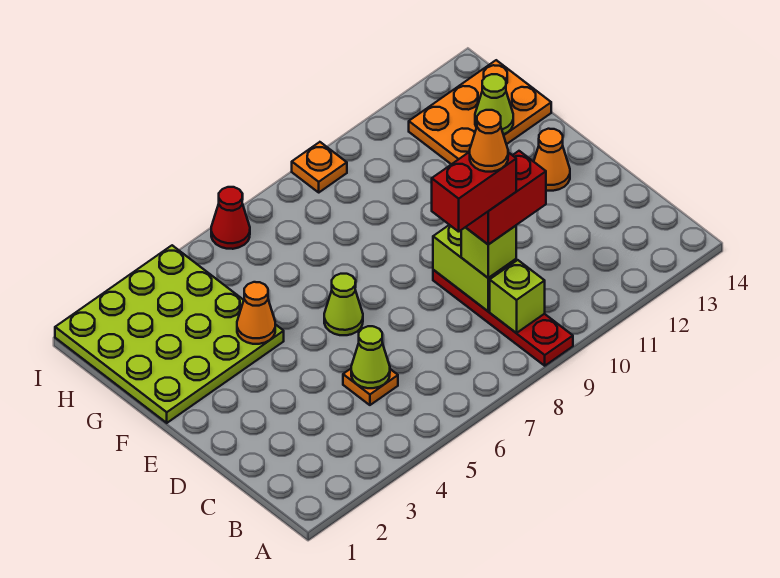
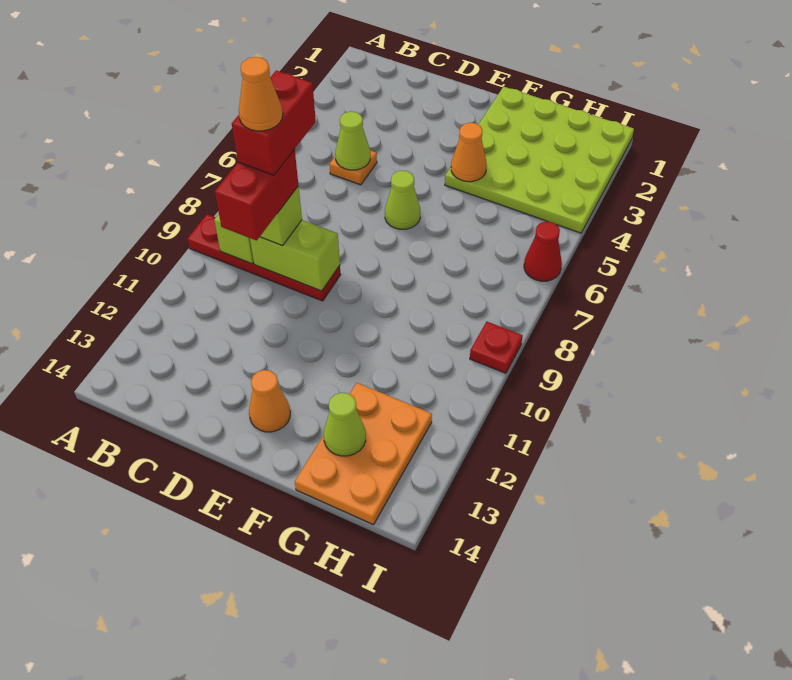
orange 1x1 plate [292,142,347,192] -> red 1x1 plate [470,322,523,373]

